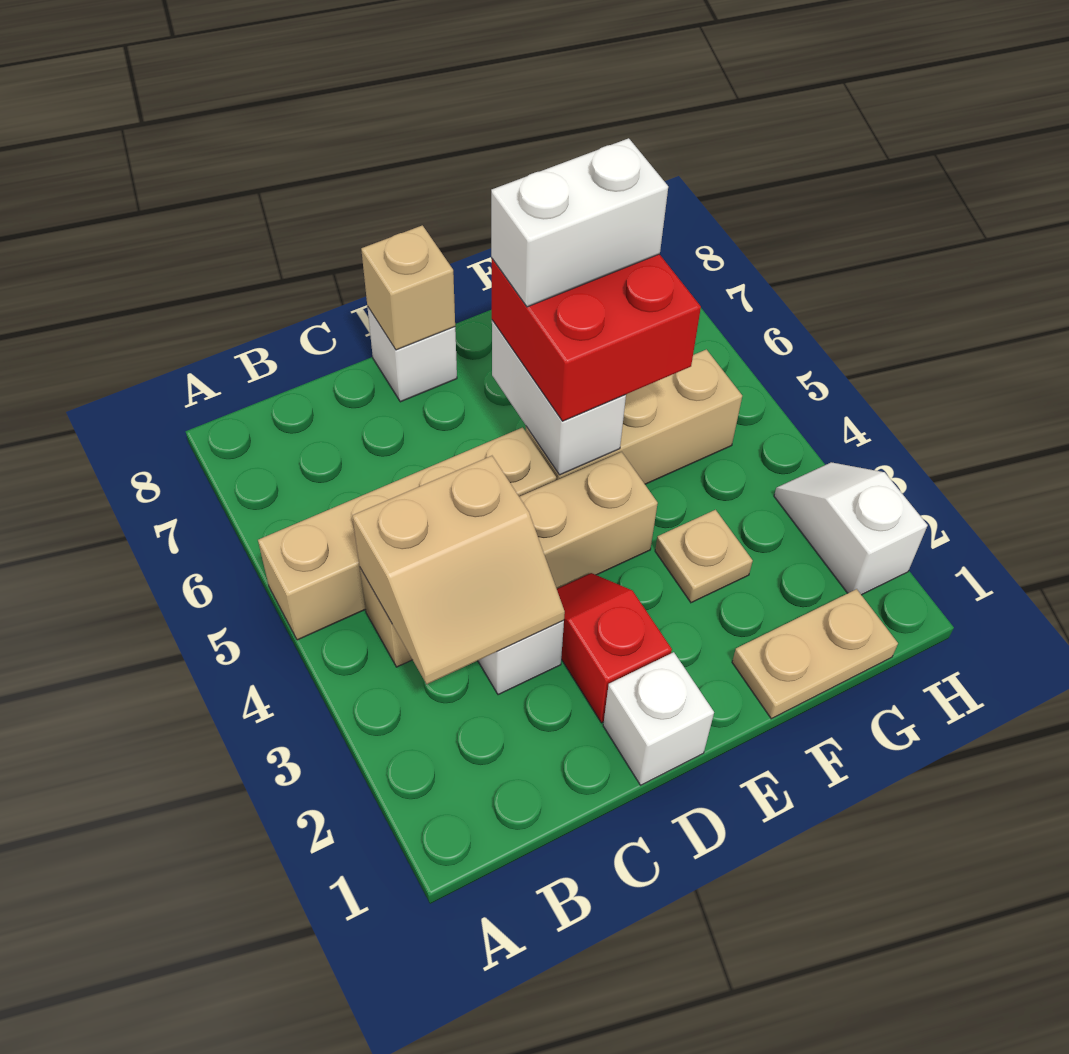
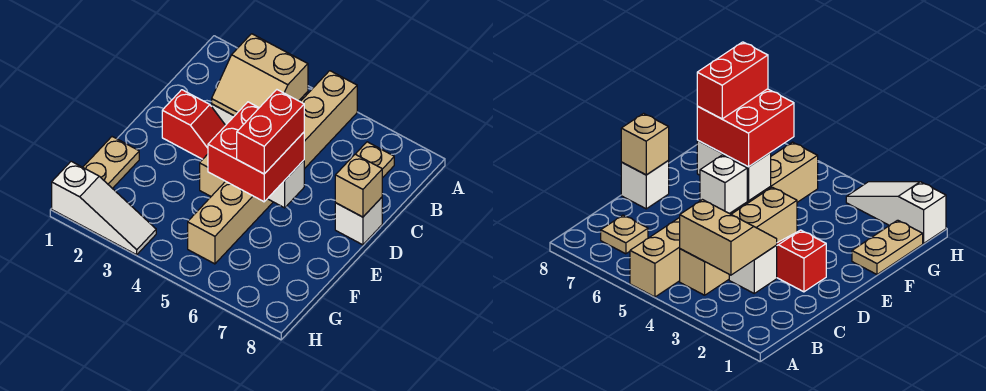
tan 2x2 slope [352,456,565,684] -> tan 2x2 slope turned to [212,34,308,116]
white 1x1 brick [603,652,714,785] -> white 1x1 brick moved to [700,155,747,214]
white 1x2 brick [491,138,668,307] -> red 1x2 brick [237,90,304,174]
tan 1x1 plate [655,510,753,603] -> tan 1x1 plate moved to [356,142,394,178]
white 1x2 slope [774,462,928,595] -> white 1x3 slope [52,161,156,255]

